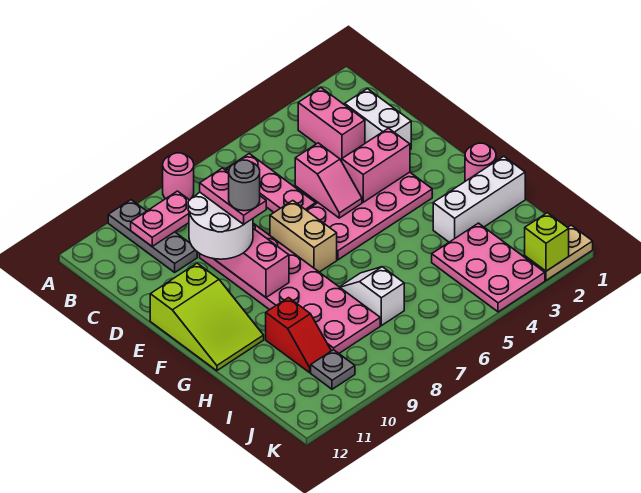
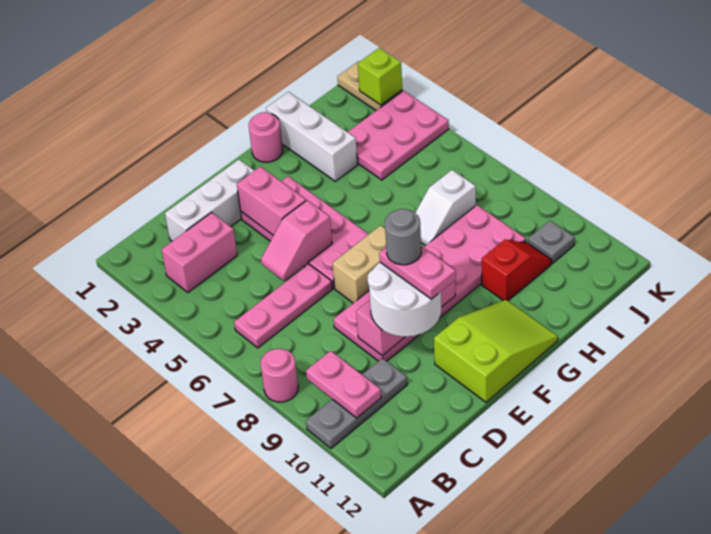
white 1x2 brick [345,89,411,150] -> white 1x3 brick [165,160,254,241]
pink 1x2 slope [295,143,362,218] -> pink 1x2 slope turned to [261,200,332,281]
pink 1x2 plate [200,168,266,224] -> pink 1x2 plate turned to [379,246,456,299]

